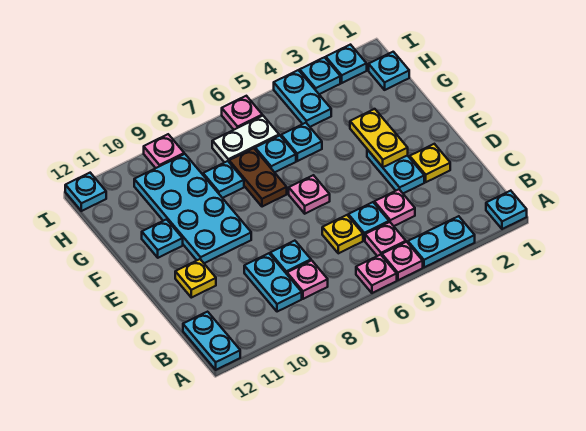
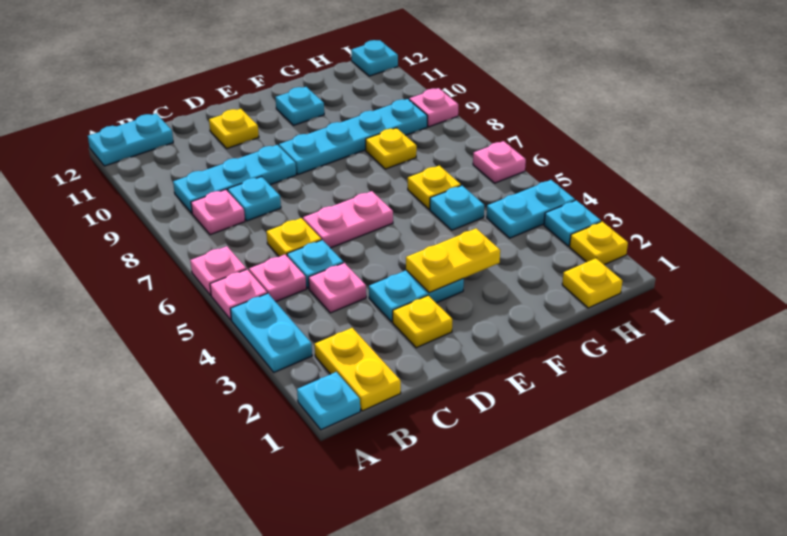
none -> yellow 1x2 plate [315,328,401,411]
cyan 1x2 plate [244,253,302,312] -> cyan 1x3 plate [173,145,296,213]
pink 1x1 plate [289,175,330,214] -> pink 1x2 plate [303,191,393,248]
cyan 2x4 plate [134,154,251,263] -> cyan 1x4 plate [279,99,427,175]
brown 1x2 plate [229,148,287,207] -> none
cyan 1x1 plate [255,135,296,172] -> yellow 1x1 plate [408,165,461,209]
cyan 1x1 plate [203,161,244,198] -> yellow 1x1 plate [366,128,417,169]
cyan 1x1 plate [369,52,409,90] -> yellow 1x1 plate [562,258,622,308]
white 1x2 plate [212,116,279,162] -> none
cyan 1x1 plate [326,45,367,83] -> yellow 1x1 plate [570,222,628,265]

